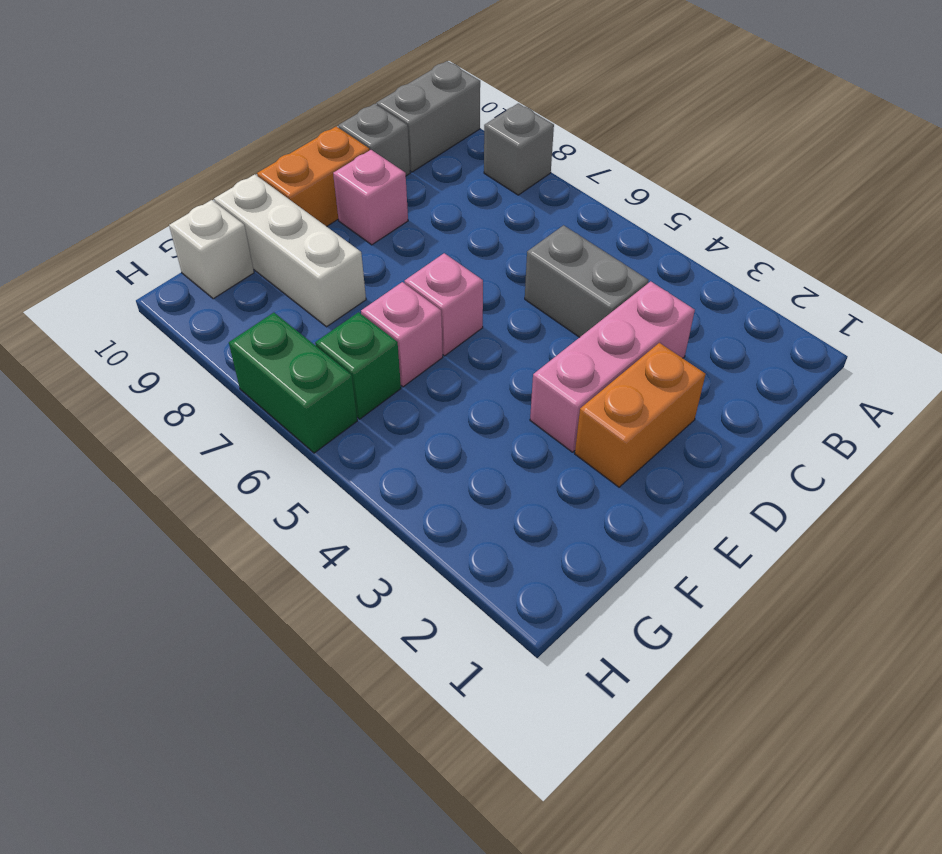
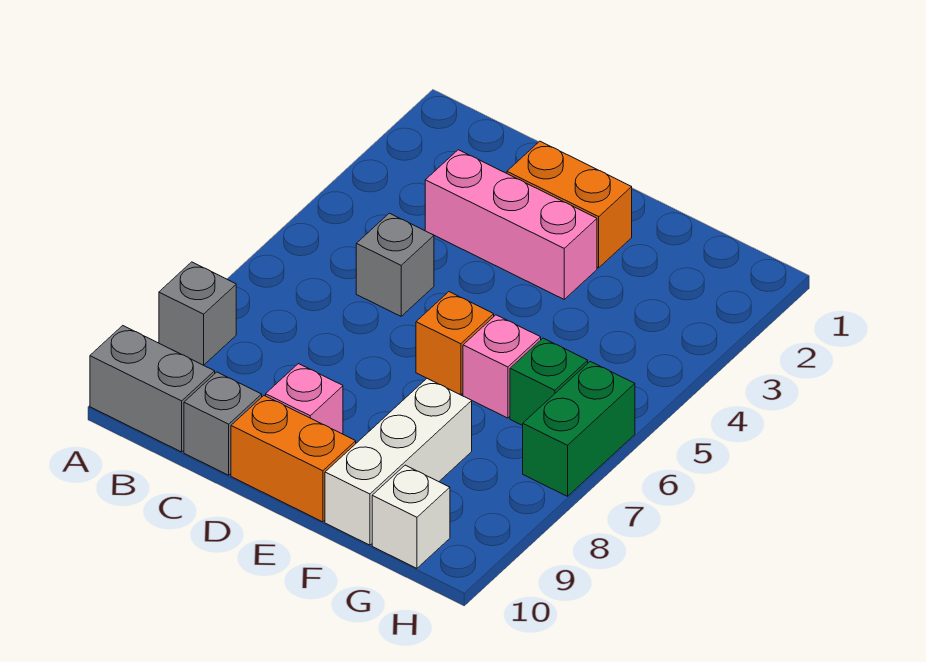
grey 1x2 brick [525,225,648,337] -> grey 1x1 brick [356,213,434,316]
pink 1x1 brick [404,253,483,356] -> orange 1x1 brick [416,292,494,395]

